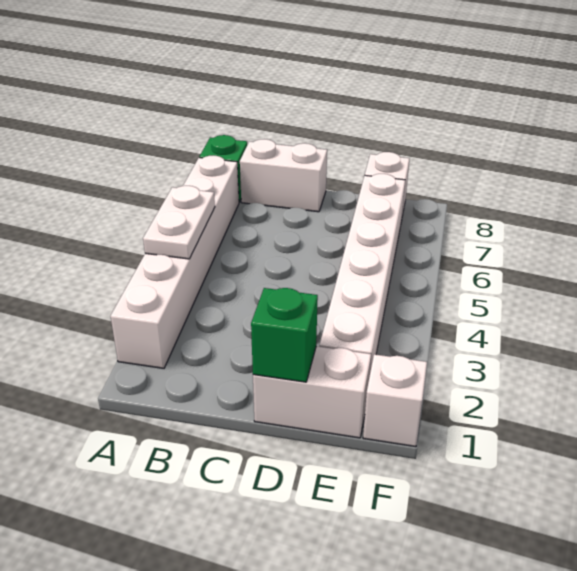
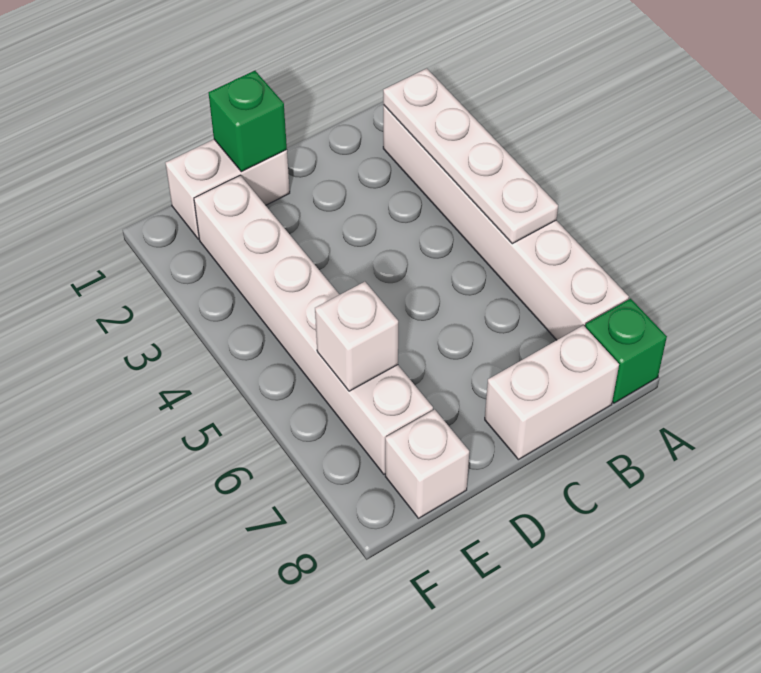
white 1x2 plate [143,186,215,259] -> white 1x4 plate [383,68,558,244]
white 1x1 brick [363,354,427,447] -> white 1x1 brick moved to [315,282,398,391]

